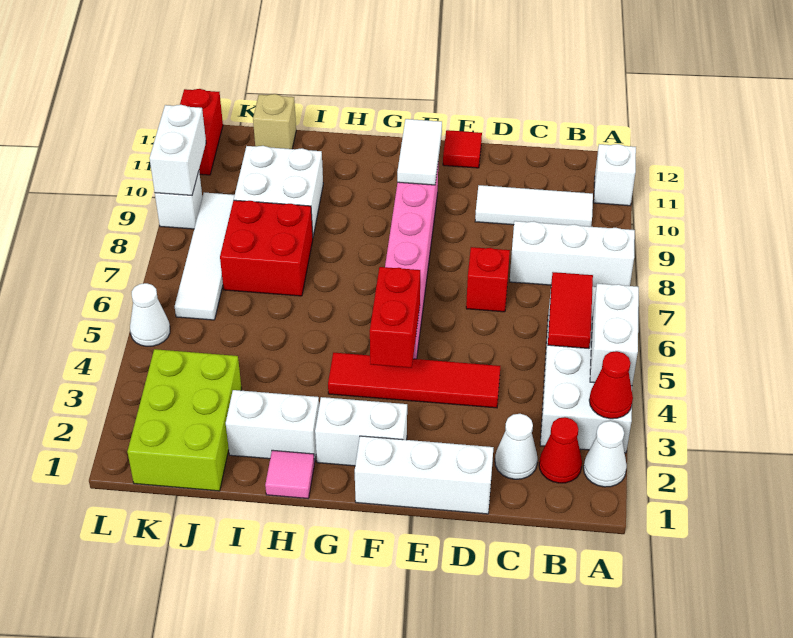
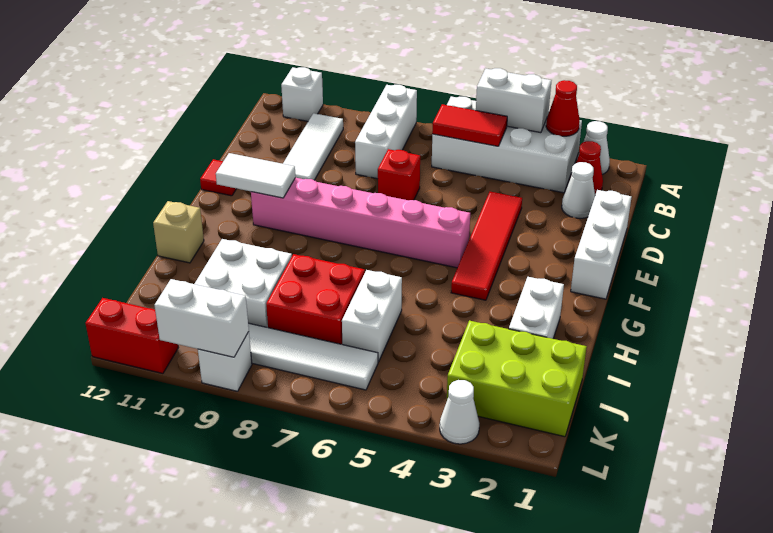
white 1x2 brick [315,397,407,466] -> white 1x2 brick moved to [342,270,402,362]
red 1x2 brick [370,267,420,368] -> none
pink 1x1 tile [265,450,314,498] -> none
tan 1x1 brick [253,94,296,149] -> tan 1x1 brick moved to [153,201,204,263]
white 1x1 cone [130,283,170,346] -> white 1x1 cone moved to [440,380,480,444]

